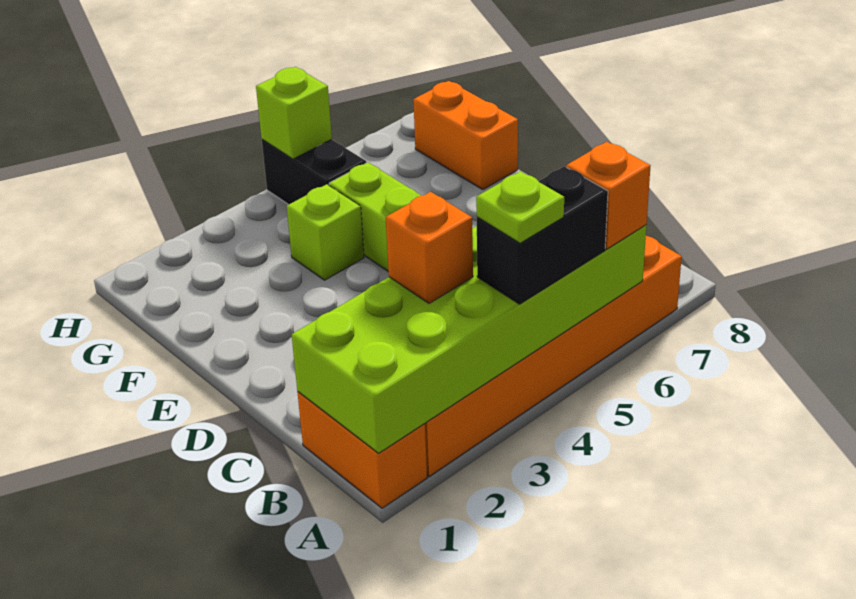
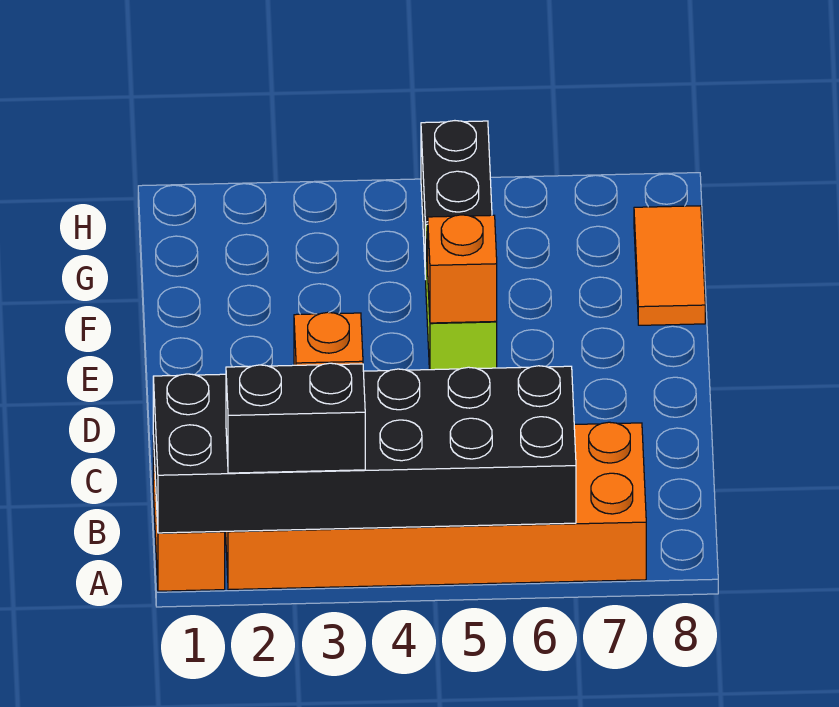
lime 2x6 brick [292,225,646,453] -> black 2x6 brick [153,366,576,533]
black 1x2 brick [477,166,608,304] -> black 1x2 brick moved to [226,363,365,473]
lime 1x1 plate [476,171,564,243] -> none
orange 1x1 brick [566,142,651,249] -> orange 1x1 brick moved to [428,215,497,323]
lime 1x1 brick [287,184,364,280] -> none
orange 1x2 brick [413,81,518,190] -> orange 1x2 tile [634,206,705,325]
lime 1x1 brick [256,67,332,159] -> none

